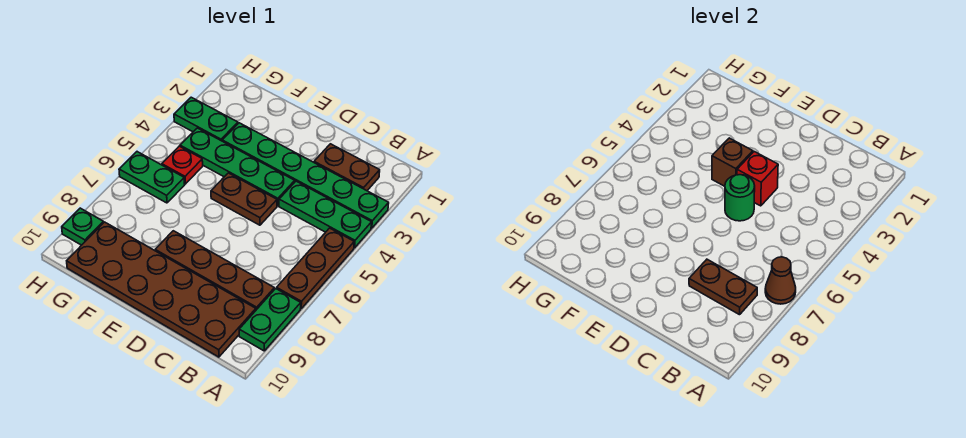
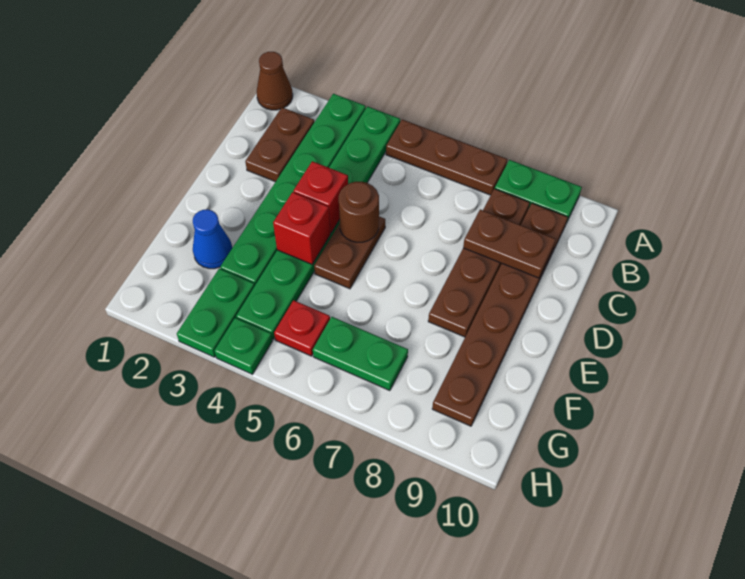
brown 1x1 cone [765,257,796,304] -> brown 1x1 cone moved to [257,52,293,110]
brown 1x2 plate [689,259,757,315] -> brown 1x2 plate turned to [463,210,556,278]
brown 2x6 plate [67,222,256,357] -> brown 1x6 plate [432,203,568,426]
green 1x1 round brick [725,175,755,221] -> brown 1x1 round brick [339,182,379,242]
brown 1x1 brick [712,138,753,186] -> red 1x1 brick [273,192,330,264]
none -> blue 1x1 cone [193,209,232,269]
green 1x2 plate [119,152,185,203] -> green 1x2 plate turned to [313,317,408,391]
green 1x1 plate [62,208,104,245] -> green 1x1 plate moved to [214,318,272,374]

